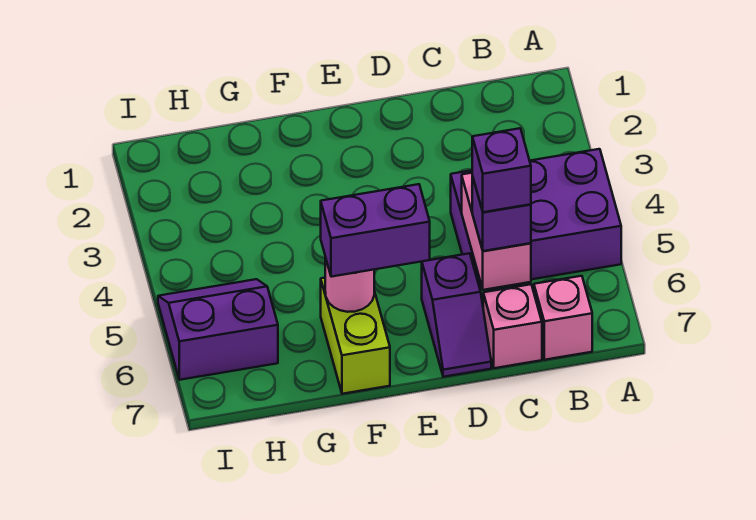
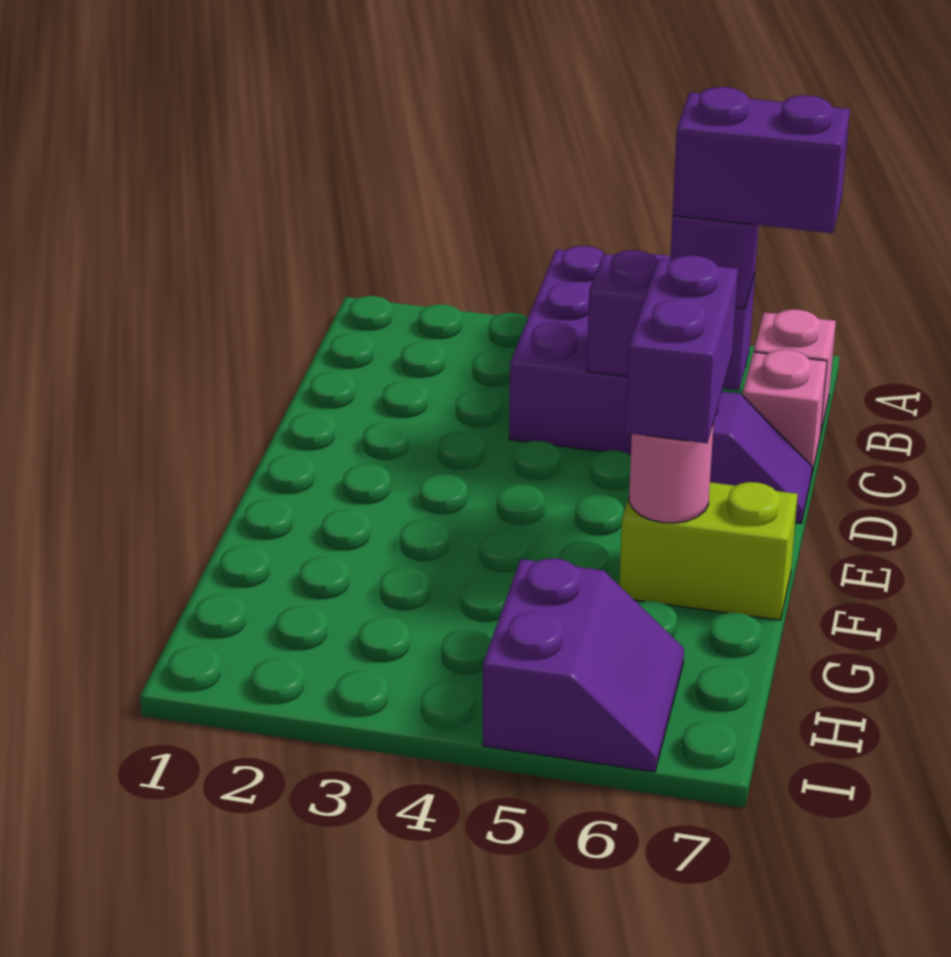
pink 1x2 brick [462,173,531,290] -> purple 1x2 brick [587,250,755,390]
purple 1x1 brick [472,128,531,212] -> purple 1x2 brick [673,87,850,233]
purple 2x2 slope [158,279,278,380] -> purple 2x2 slope turned to [483,558,684,772]

